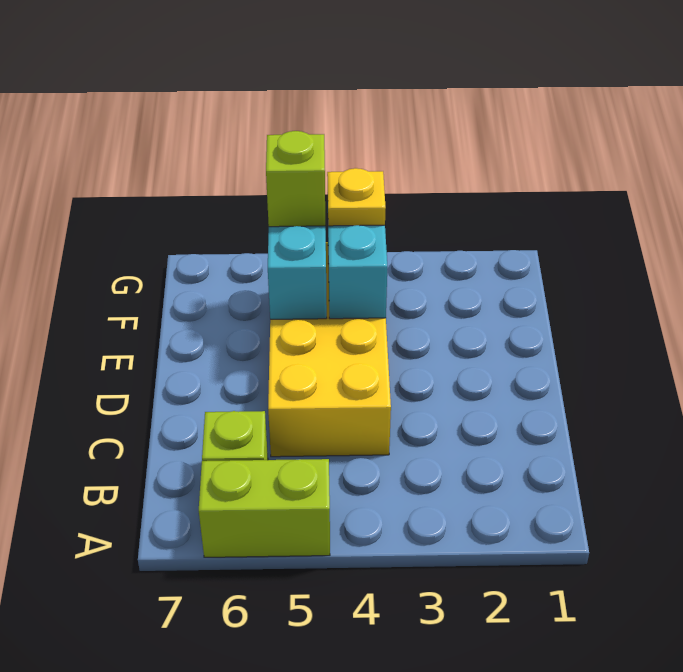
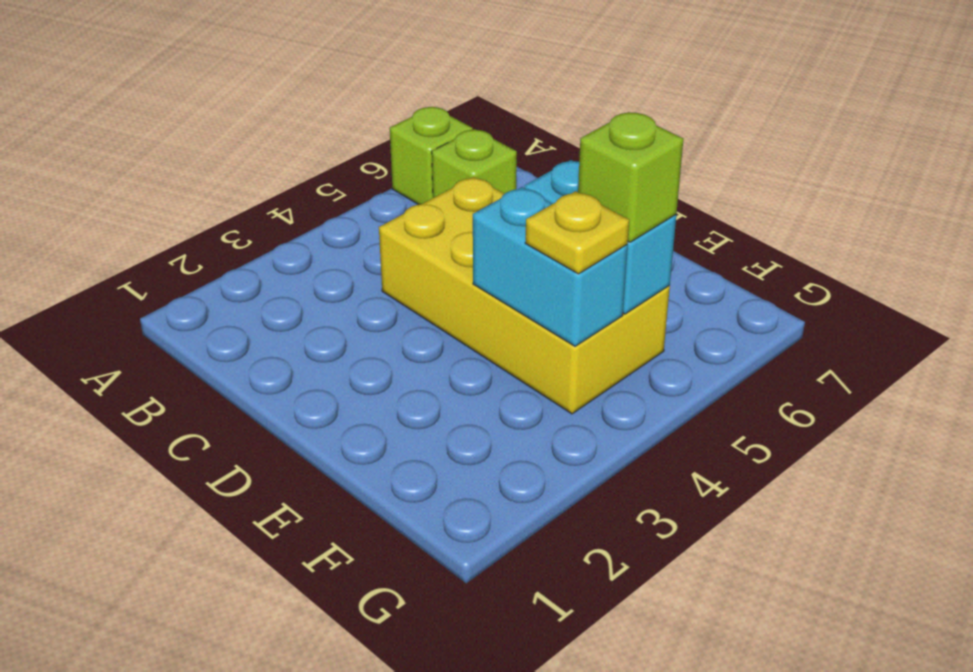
lime 1x2 brick [199,459,330,557] -> lime 1x1 brick [390,107,473,205]

